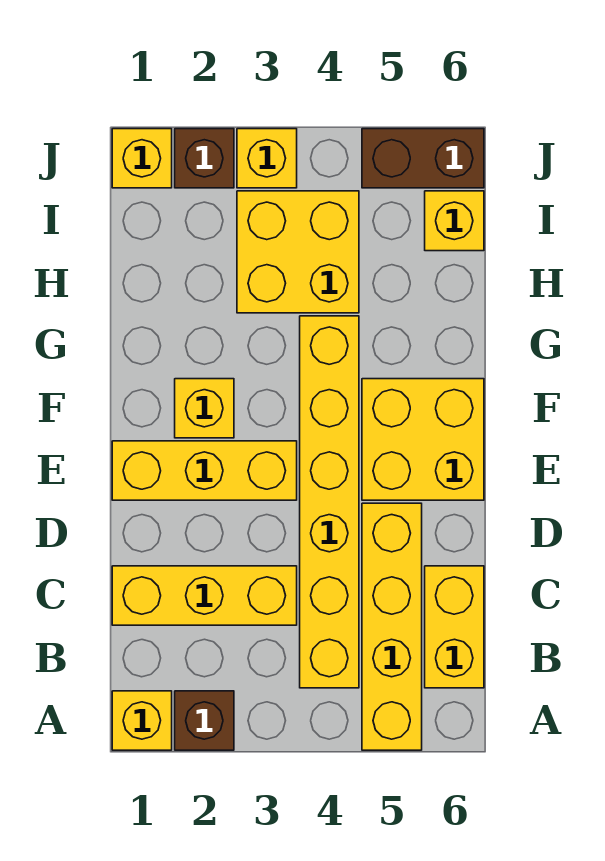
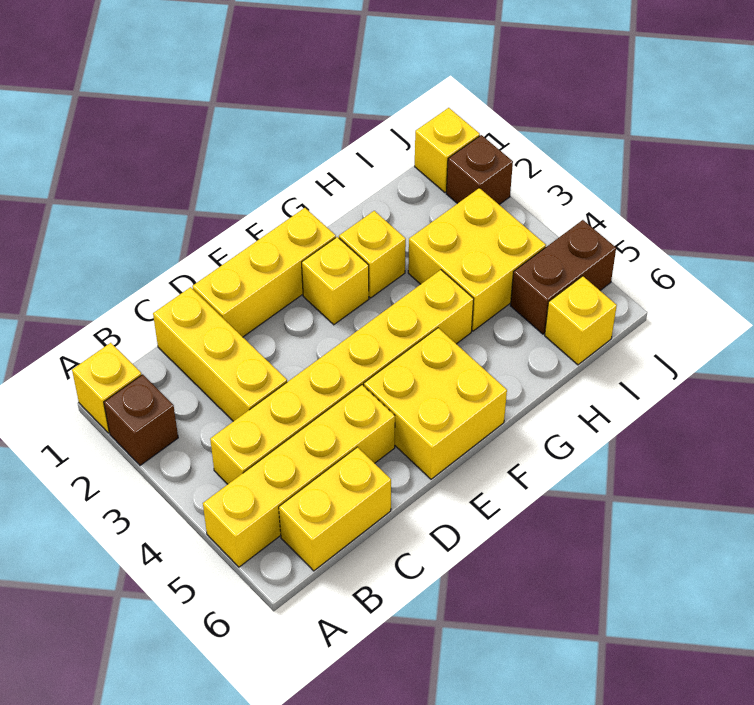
yellow 1x3 brick [112,441,297,500] -> yellow 1x3 brick turned to [192,208,336,337]
yellow 1x1 brick [237,129,297,188] -> yellow 1x1 brick moved to [339,211,406,298]
brown 1x2 brick [362,129,484,188] -> brown 1x2 brick turned to [510,220,616,334]

